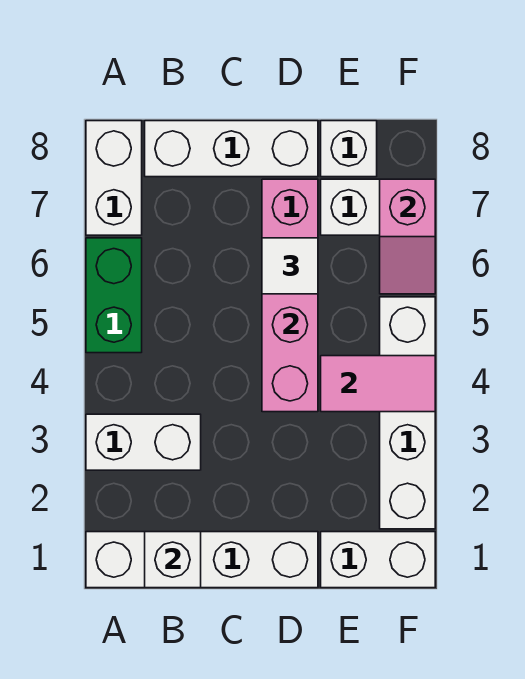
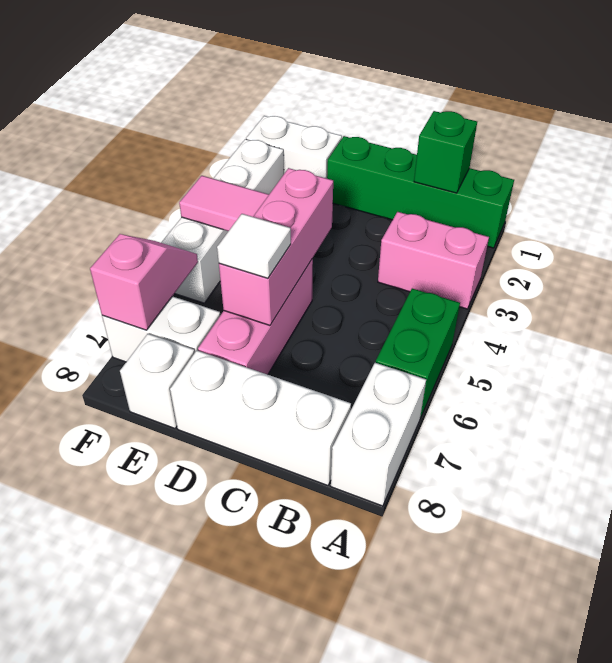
white 1x4 brick [86,532,318,588] -> green 1x4 brick [327,136,514,248]
white 1x2 brick [86,414,201,470] -> pink 1x2 brick [378,212,489,309]
white 1x1 brick [145,532,201,588] -> green 1x1 brick [414,111,477,193]

